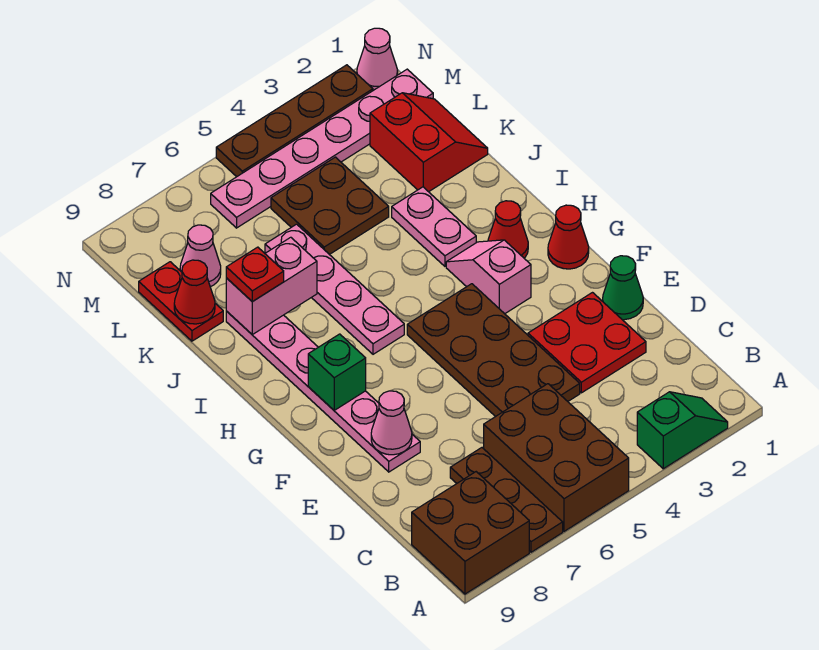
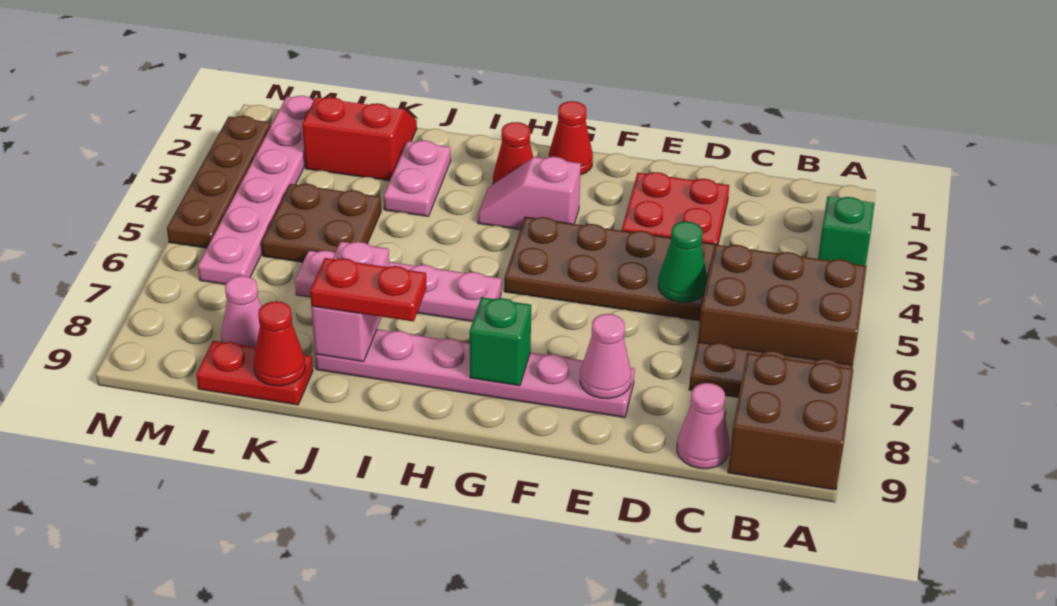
green 1x1 cone [603,256,643,320] -> green 1x1 cone moved to [658,221,707,302]
pink 1x2 plate [392,187,476,266] -> pink 1x2 plate turned to [384,140,451,216]
red 1x1 plate [226,247,284,302] -> red 1x2 plate [310,258,427,322]
pink 1x1 cone [357,28,398,90] -> pink 1x1 cone moved to [677,383,729,469]

